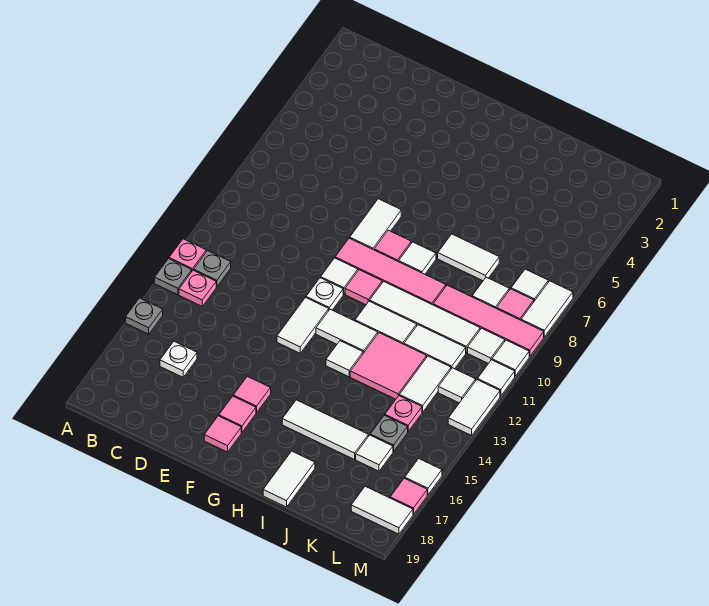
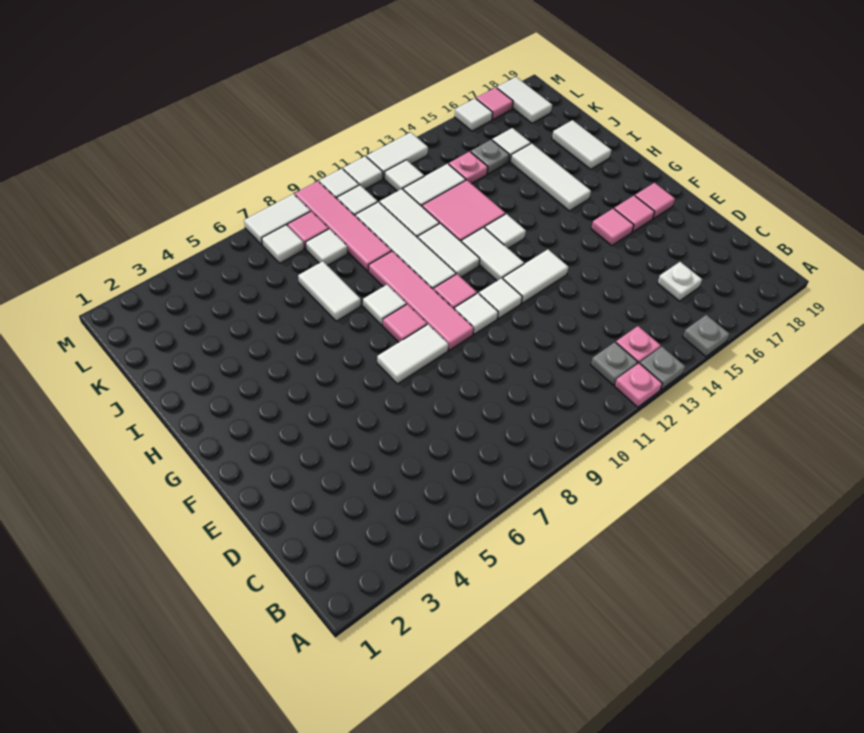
white 1x1 plate [306,278,343,310] -> white 1x1 tile [479,278,522,319]
white 1x2 tile [263,451,315,507] -> white 1x2 tile turned to [552,120,611,169]

